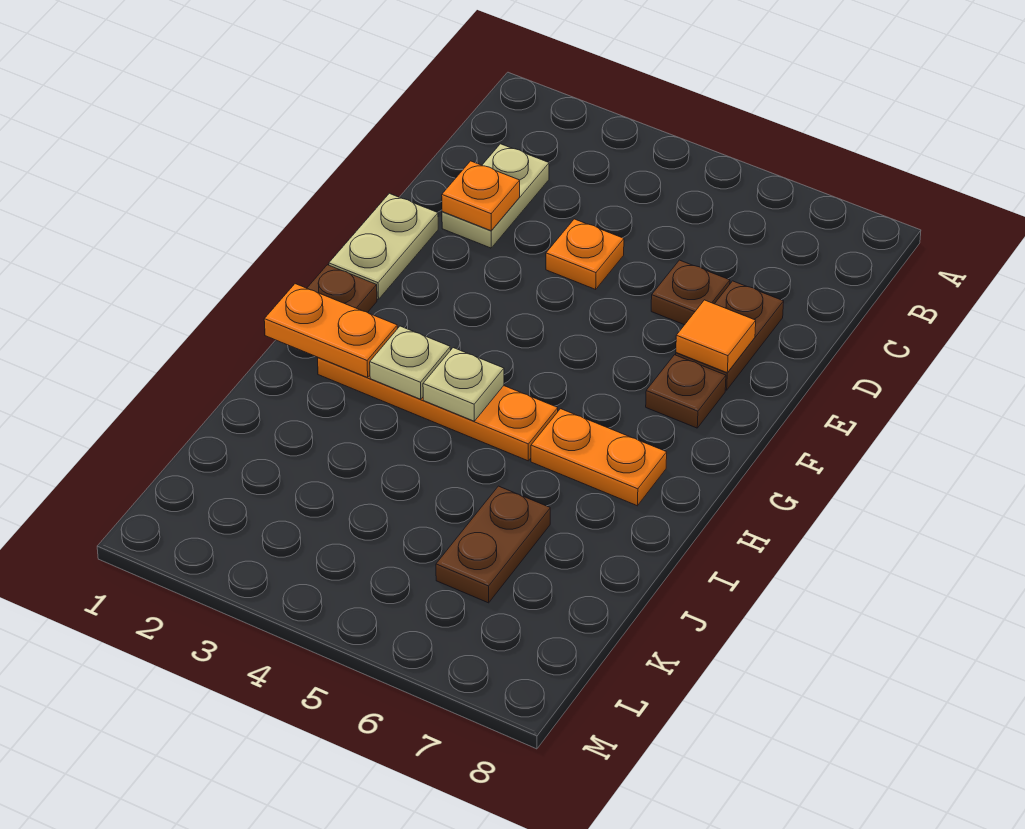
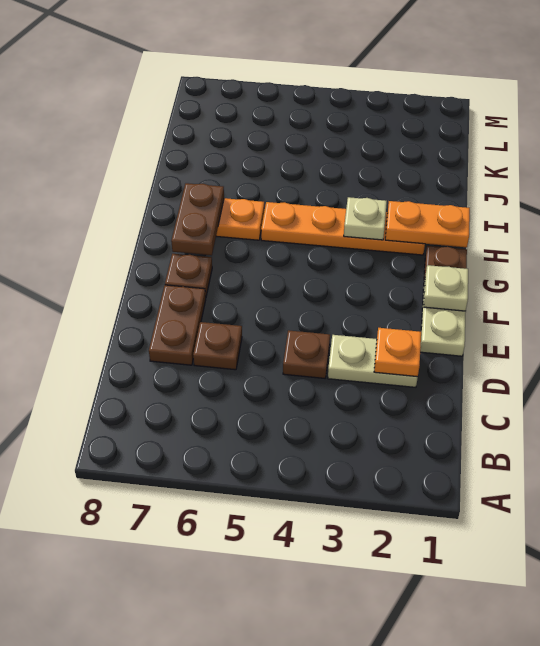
tan 1x2 plate [442,144,549,248] -> tan 1x2 plate turned to [328,335,418,387]
orange 1x1 plate [546,219,624,289] -> brown 1x1 plate [283,330,330,378]
orange 1x1 tile [676,300,756,373] -> none
tan 1x1 plate [423,348,504,421] -> tan 1x1 plate moved to [424,265,468,311]
brown 1x2 plate [436,486,550,603] -> brown 1x2 plate moved to [171,183,224,255]

